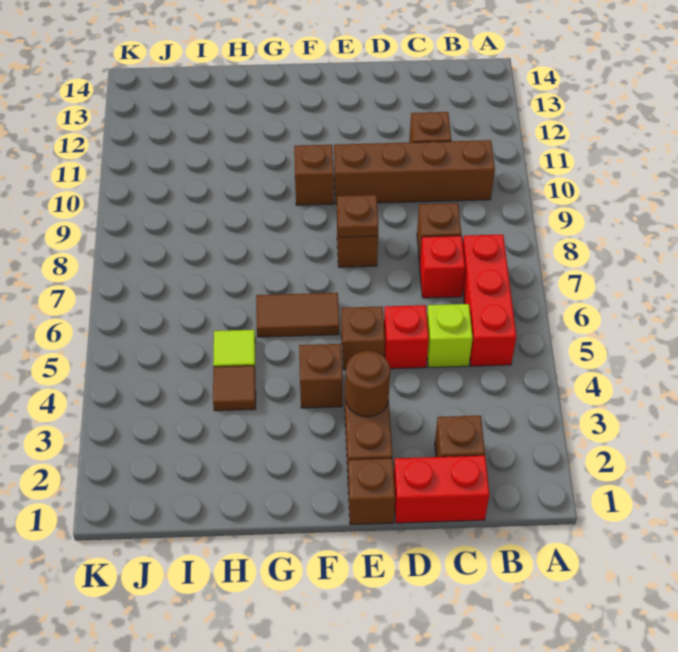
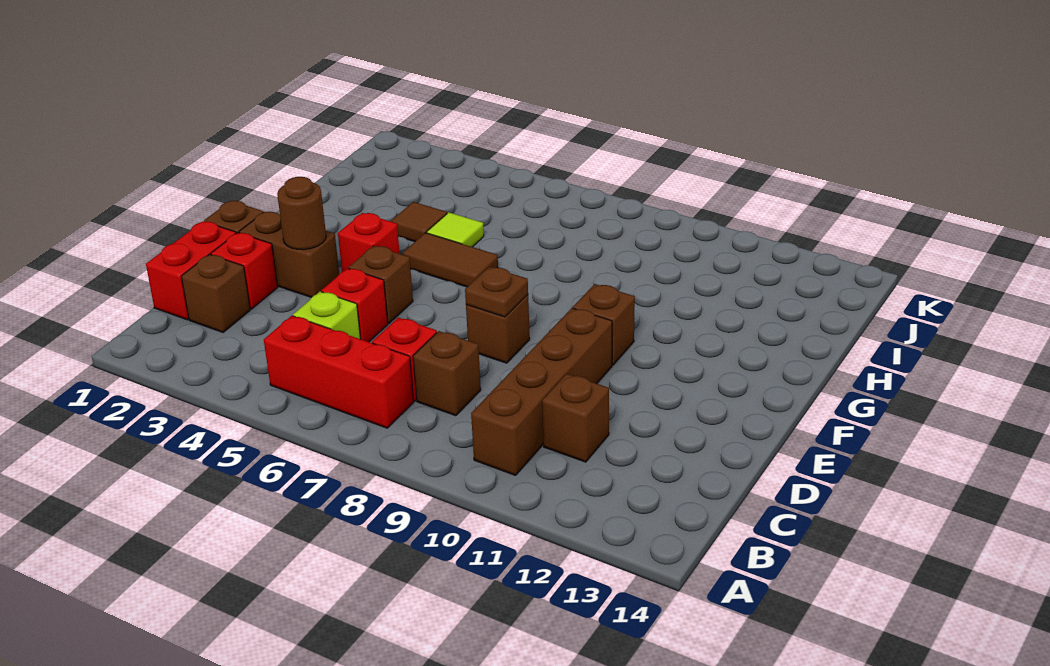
none -> red 1x1 brick [211,233,278,309]
brown 1x1 brick [299,344,343,408] -> red 1x1 brick [338,213,400,272]
brown 1x2 tile [256,293,339,337] -> brown 1x2 tile turned to [403,233,498,287]

